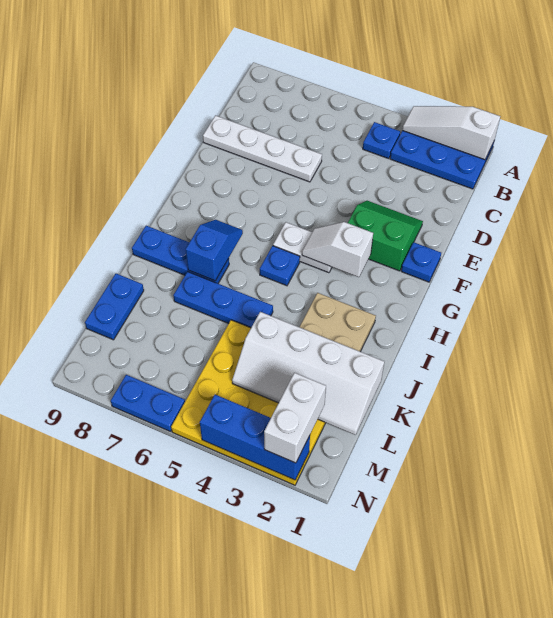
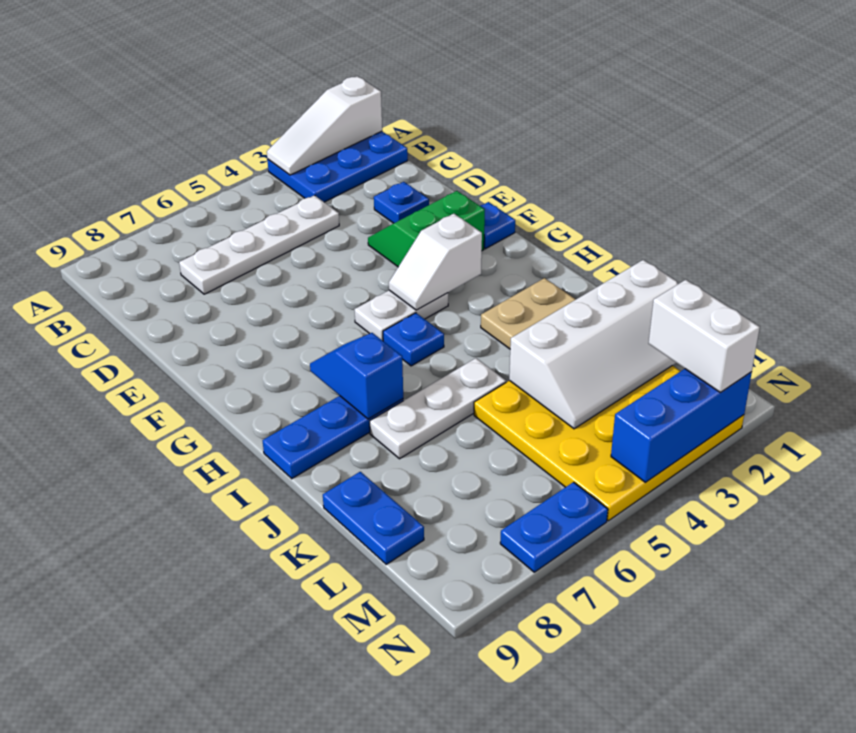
blue 1x1 plate [363,122,400,159] -> blue 1x1 plate moved to [374,182,429,223]
white 1x4 plate [203,116,322,182] -> white 1x4 plate moved to [179,195,339,294]
blue 1x3 plate [173,272,273,328] -> white 1x3 plate [370,358,506,459]

